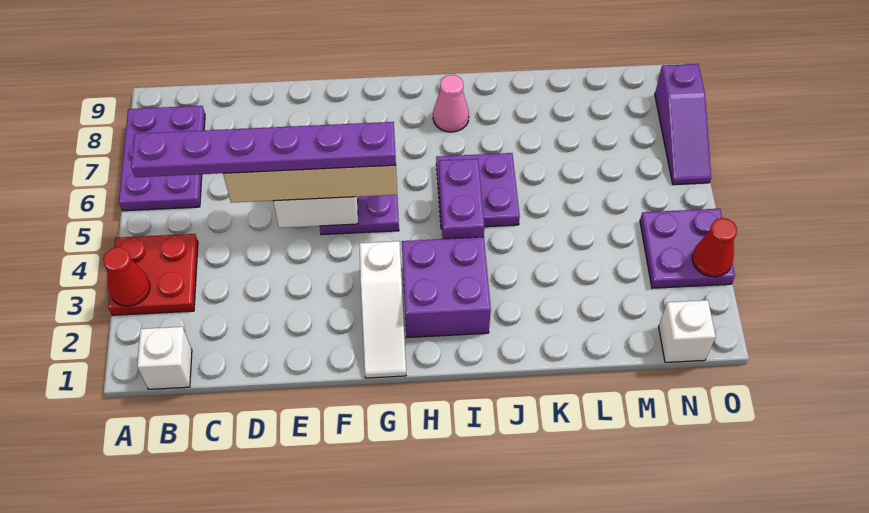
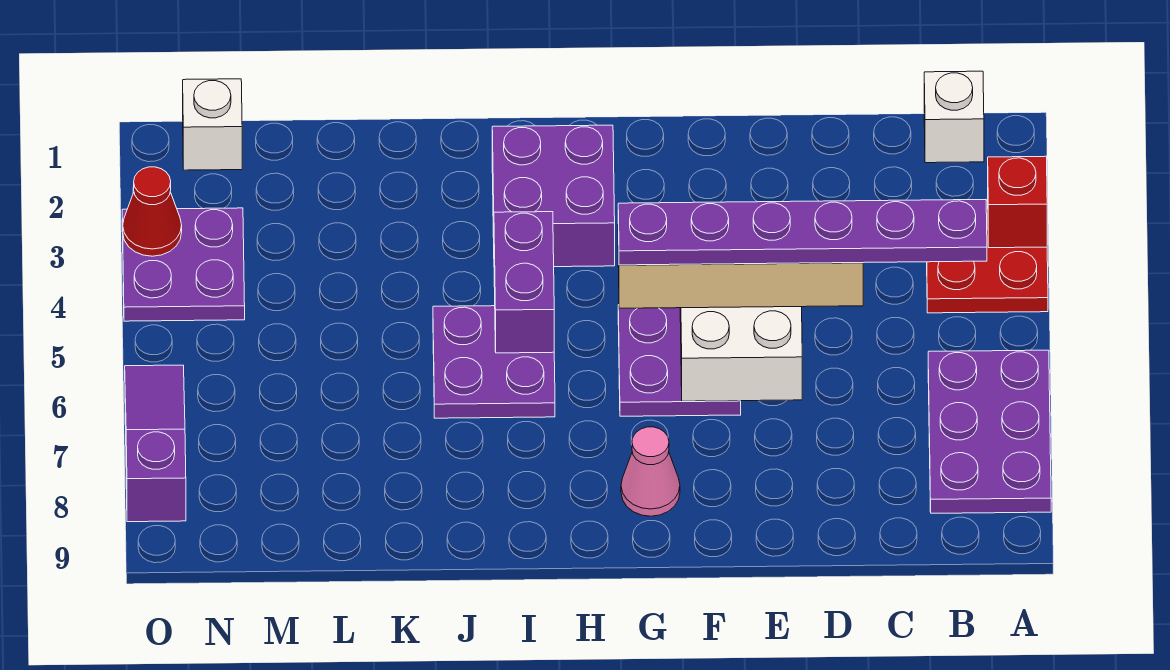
red 1x1 cone [103,247,150,306] -> red 1x1 brick [988,156,1047,248]
white 1x3 slope [359,241,406,378] -> none
pink 1x1 cone [433,75,469,132] -> pink 1x1 cone moved to [621,427,680,516]

